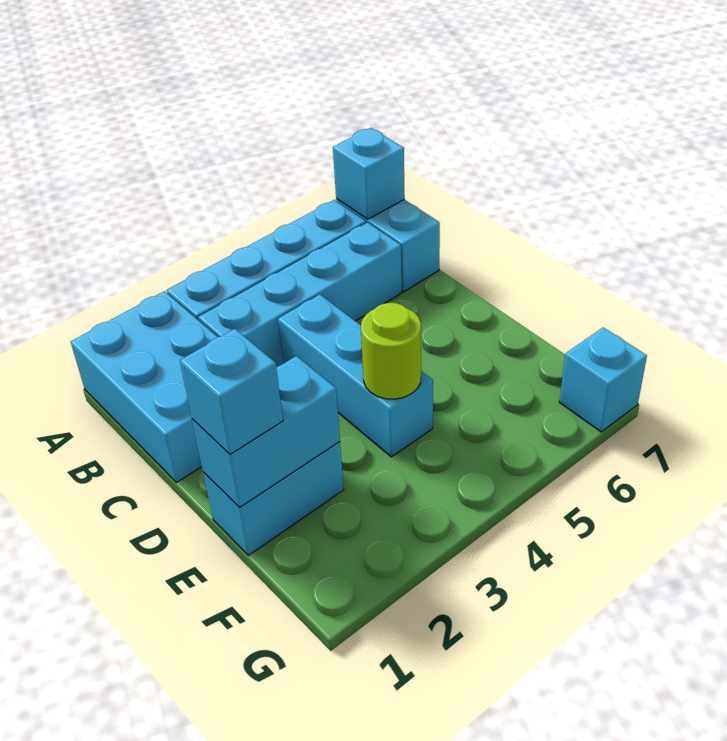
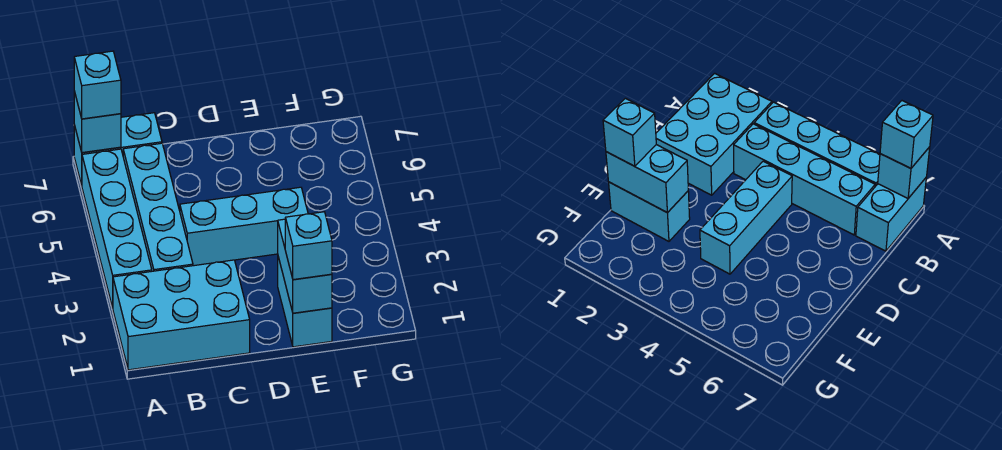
lime 1x1 round brick [361,303,421,399] -> none
cyan 1x1 brick [560,327,647,432] -> cyan 1x1 brick moved to [74,51,121,119]

